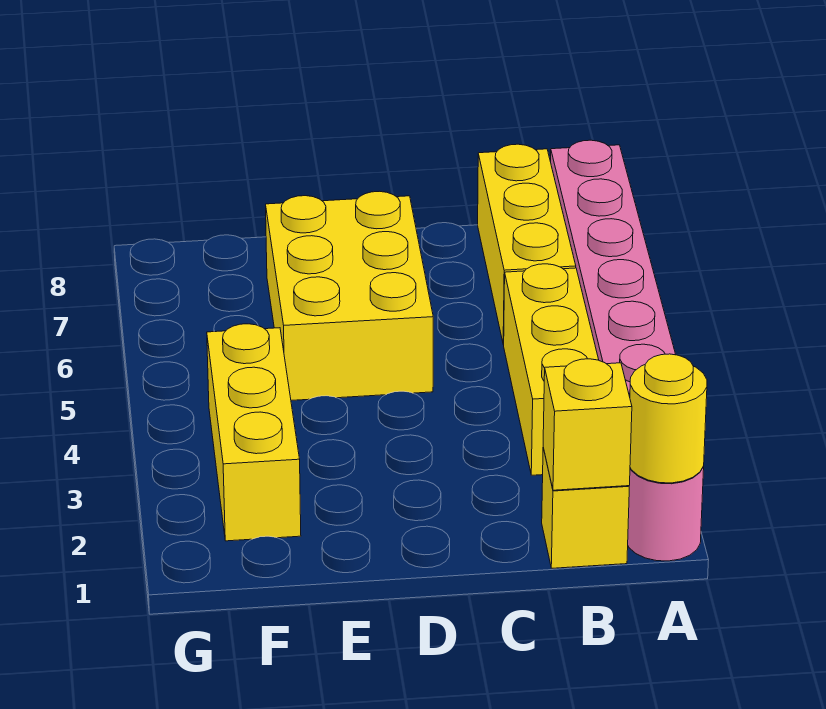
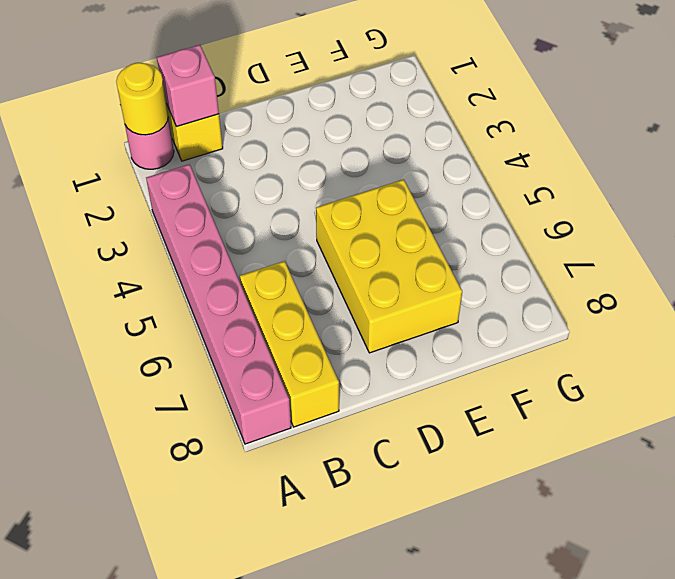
yellow 1x1 brick [543,359,632,490] -> pink 1x1 brick [157,45,219,126]
yellow 1x3 brick [504,264,599,475] -> none
yellow 1x3 brick [207,324,301,541] -> none

